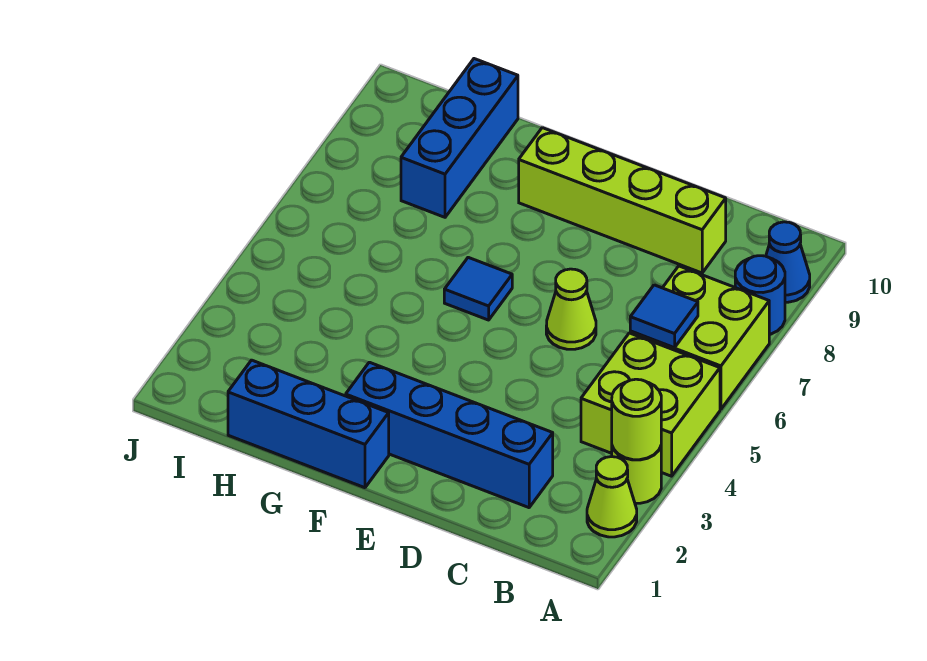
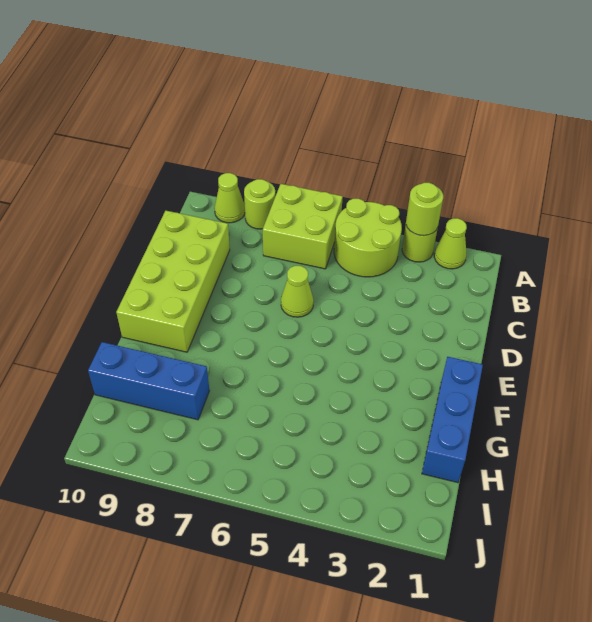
lime 2x2 brick [581,333,720,476] -> lime 2x2 round brick [334,199,402,277]
blue 1x1 round brick [735,256,785,335] -> lime 1x1 round brick [244,179,275,229]
blue 1x1 cone [766,222,810,302] -> lime 1x1 cone [215,173,245,223]
blue 1x1 tile [630,285,698,348] -> none
blue 1x4 brick [346,362,553,508] -> none
lime 1x4 brick [519,128,726,273] -> lime 2x4 brick [116,211,230,352]
blue 1x1 tile [444,257,512,320] -> none

